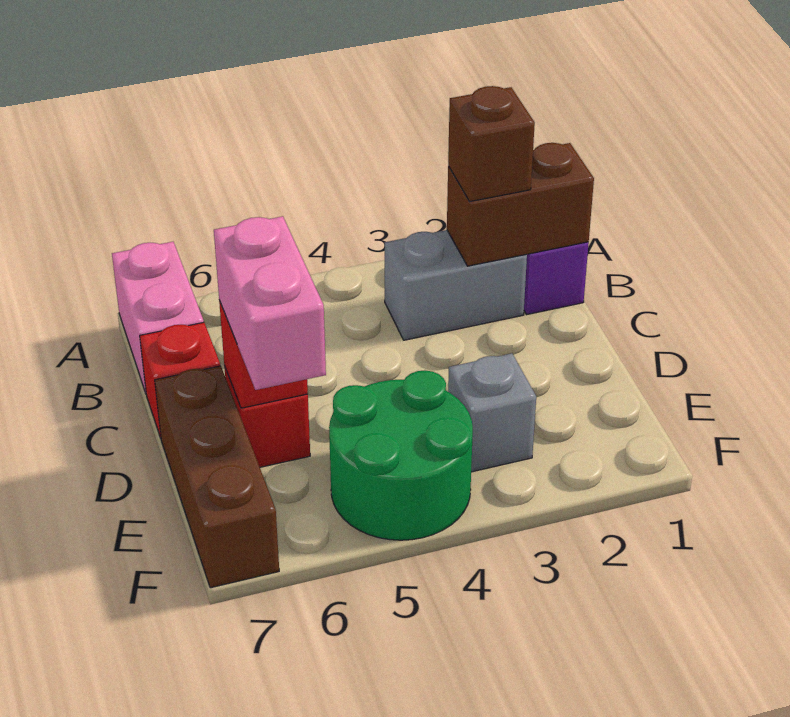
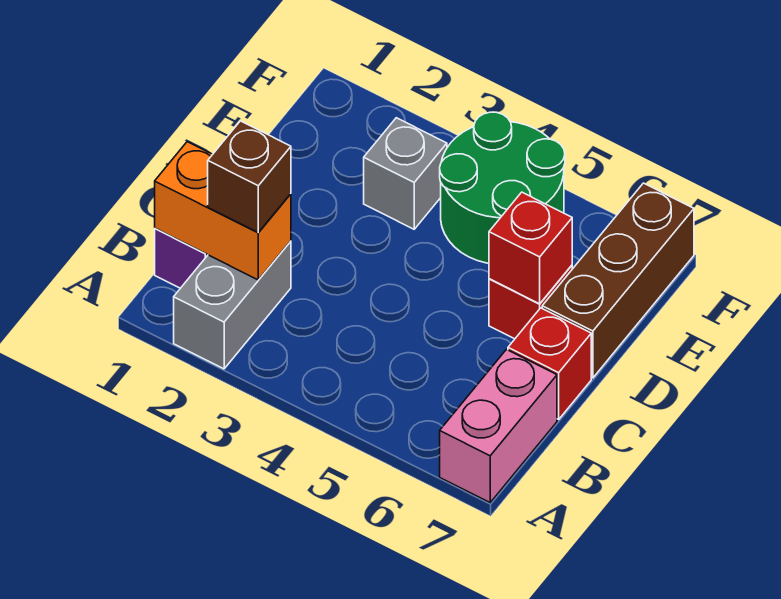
brown 1x2 brick [447,143,594,266] -> orange 1x2 brick [155,142,291,280]
grey 1x2 brick [385,230,527,340] -> grey 1x2 brick turned to [174,241,291,369]
pink 1x2 brick [214,216,326,390] -> none

